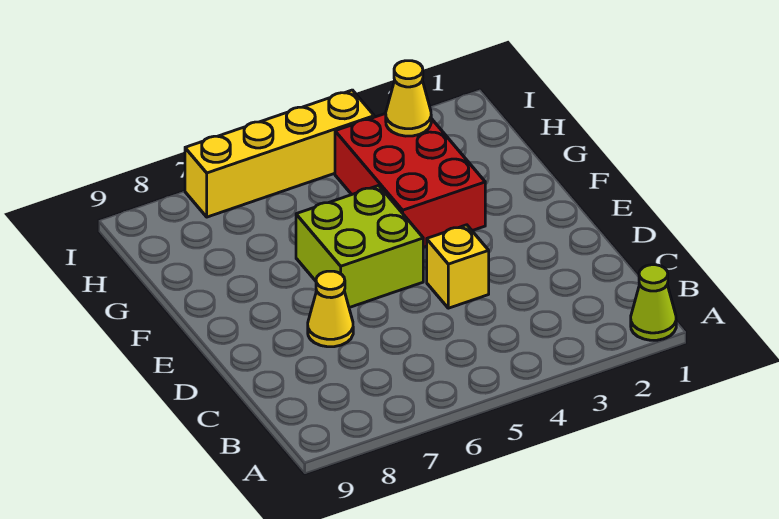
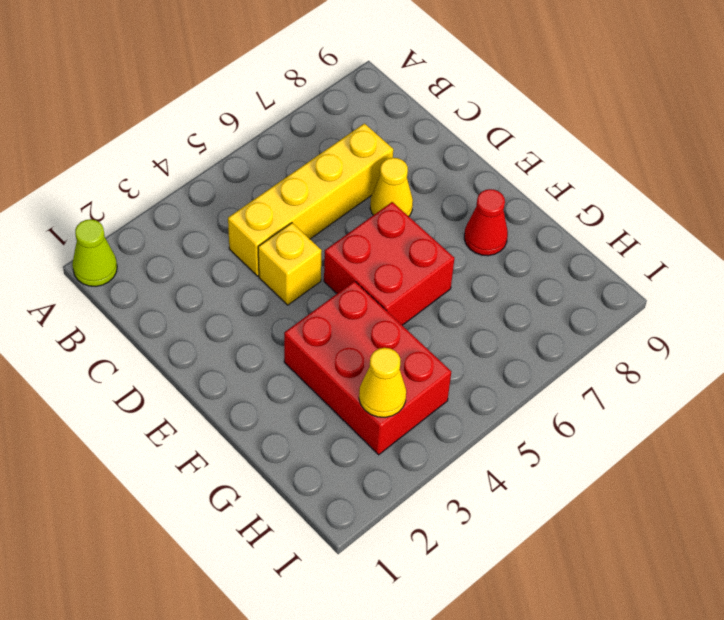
lime 2x2 brick [296,185,423,308] -> red 2x2 brick [324,202,454,325]
none -> red 1x1 cone [464,189,508,256]
yellow 1x4 brick [185,90,374,217] -> yellow 1x4 brick moved to [228,123,393,276]

